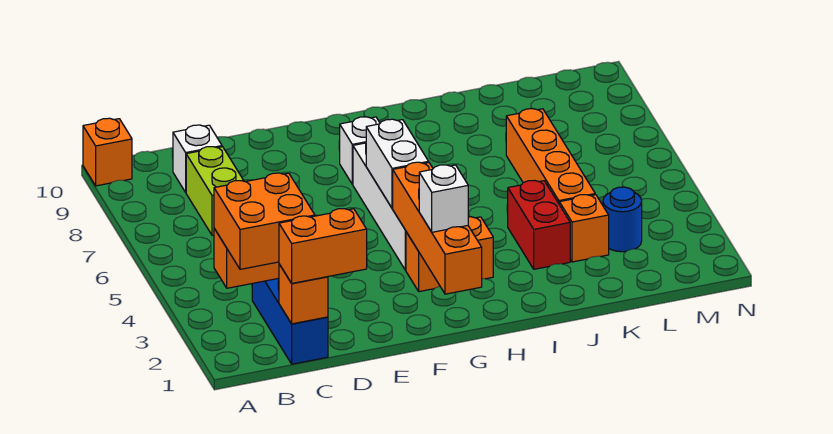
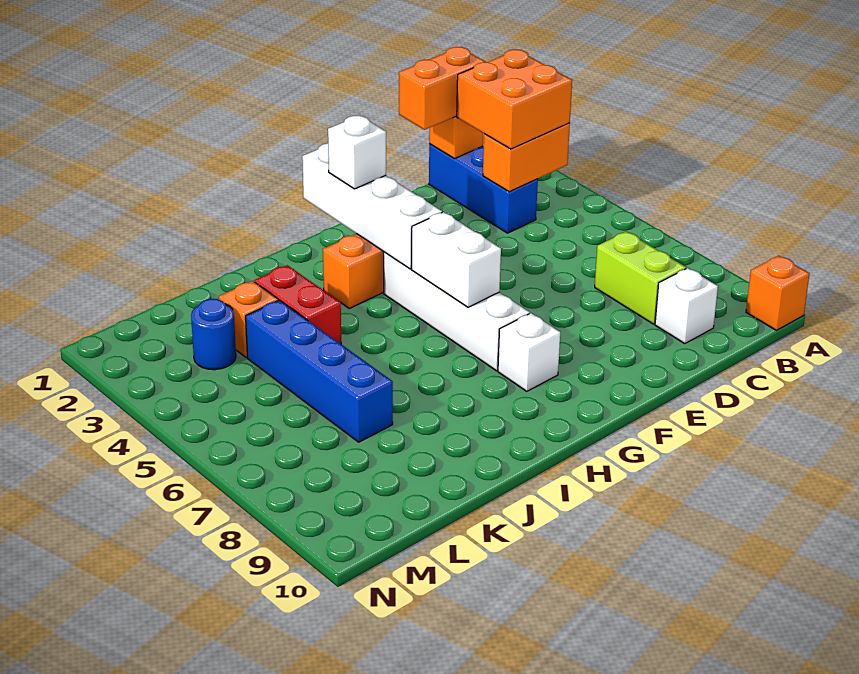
orange 1x4 brick [393,162,482,294] -> white 1x4 brick [302,143,442,269]
orange 1x4 brick [506,109,595,203] -> blue 1x4 brick [246,300,393,442]

